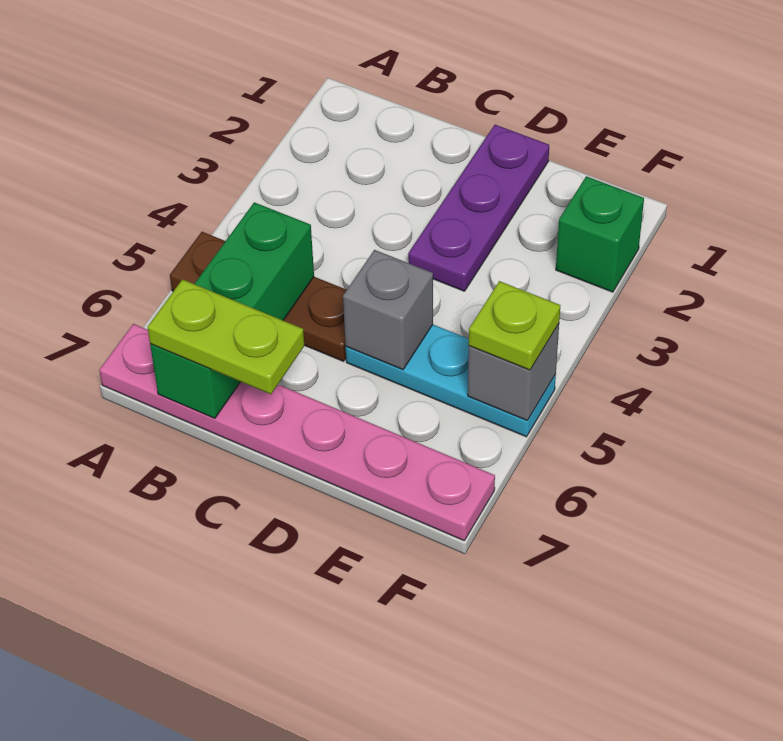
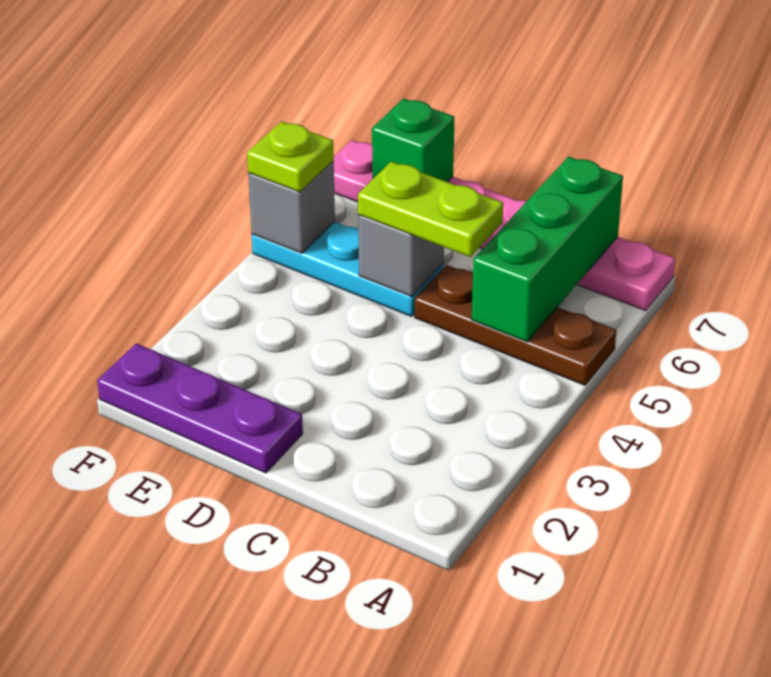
lime 1x2 plate [148,279,304,394] -> lime 1x2 plate moved to [358,161,503,257]
purple 1x3 plate [408,125,549,291] -> purple 1x3 plate turned to [97,343,303,473]
green 1x1 brick [556,176,644,292] -> green 1x1 brick moved to [372,99,454,182]

